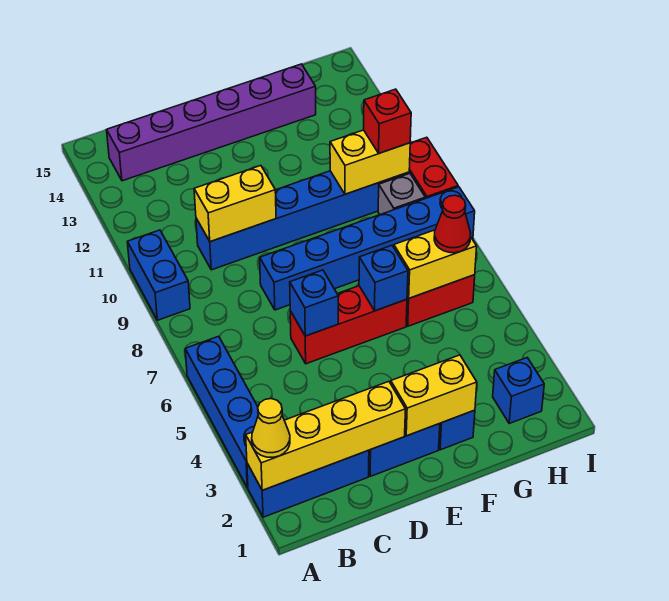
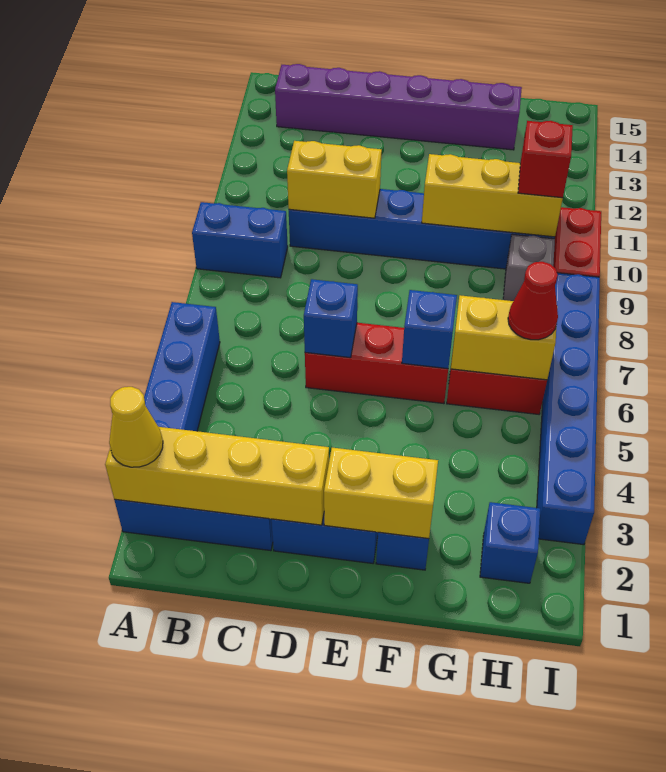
blue 1x2 brick [127,230,190,320] -> blue 1x2 brick turned to [192,202,288,278]
blue 1x6 brick [260,187,475,310] -> blue 1x6 brick turned to [537,273,600,545]
yellow 1x2 brick [330,130,410,194] -> yellow 1x3 brick [422,154,563,237]

